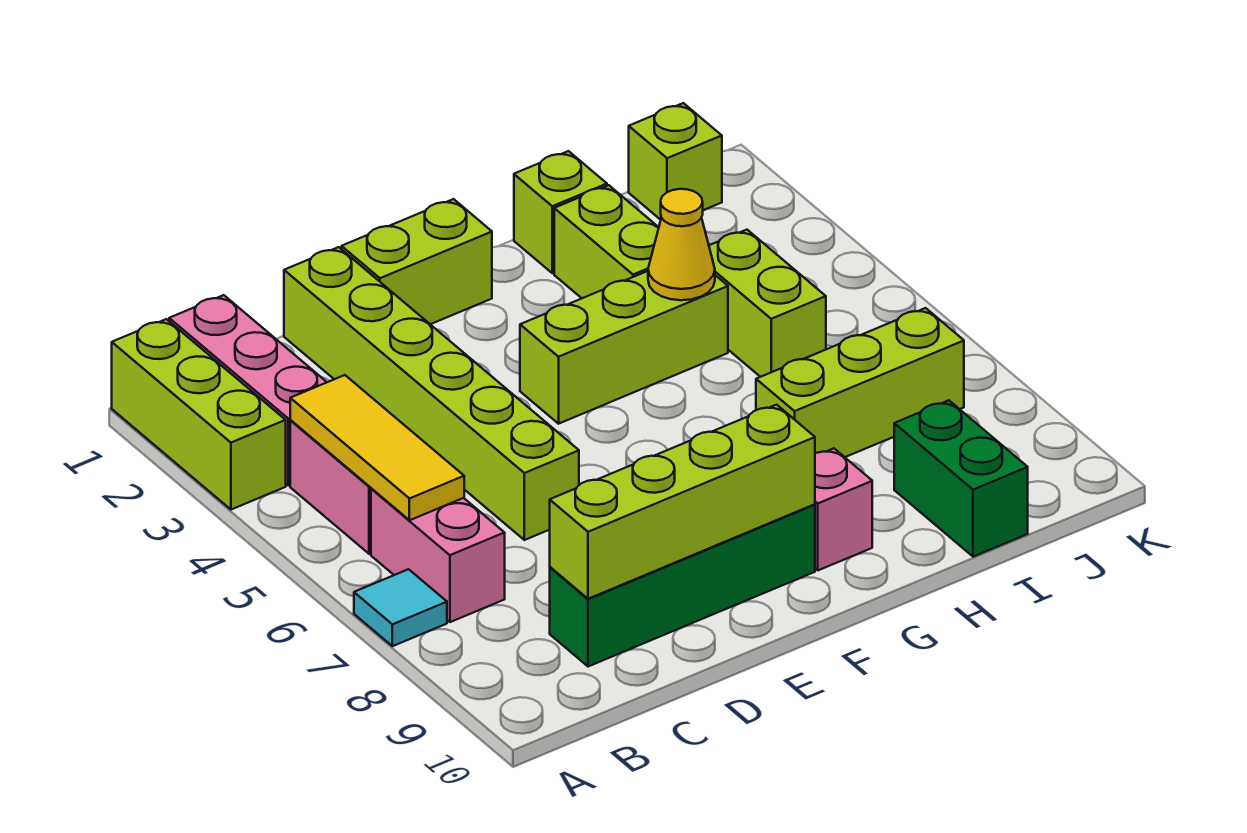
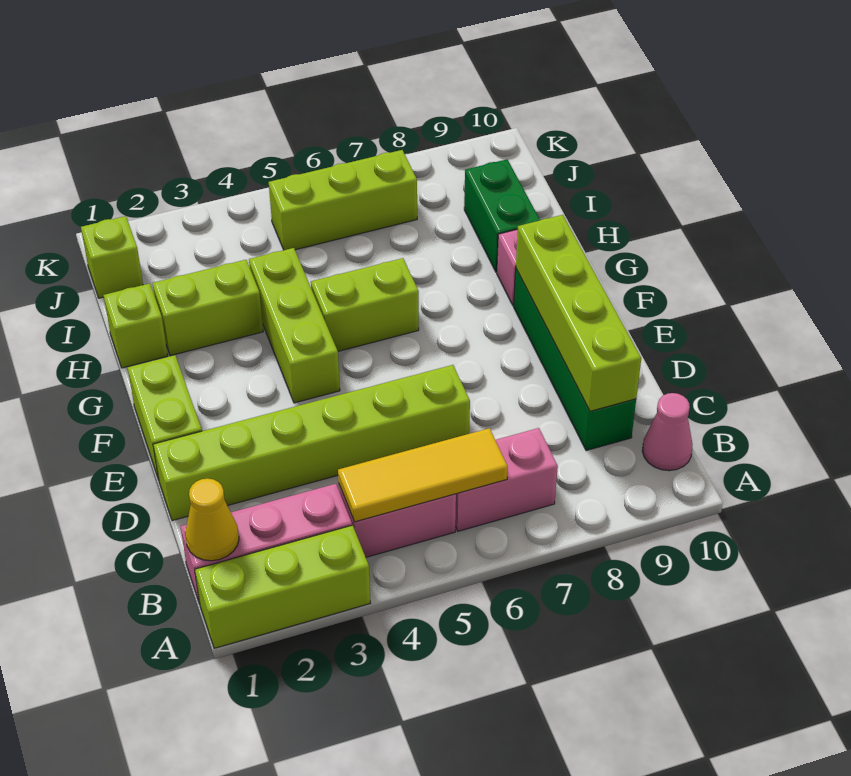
cyan 1x1 tile [354,569,447,646] -> none
none -> pink 1x1 cone [642,393,693,471]
yellow 1x1 cone [648,189,715,300] -> yellow 1x1 cone moved to [185,478,239,561]
lime 1x3 brick [756,308,964,457] -> lime 1x3 brick turned to [269,150,417,250]
lime 1x2 brick [709,230,826,377] -> lime 1x2 brick moved to [311,258,419,351]
green 1x2 brick [894,400,1028,557] -> green 1x2 brick turned to [464,159,540,272]

